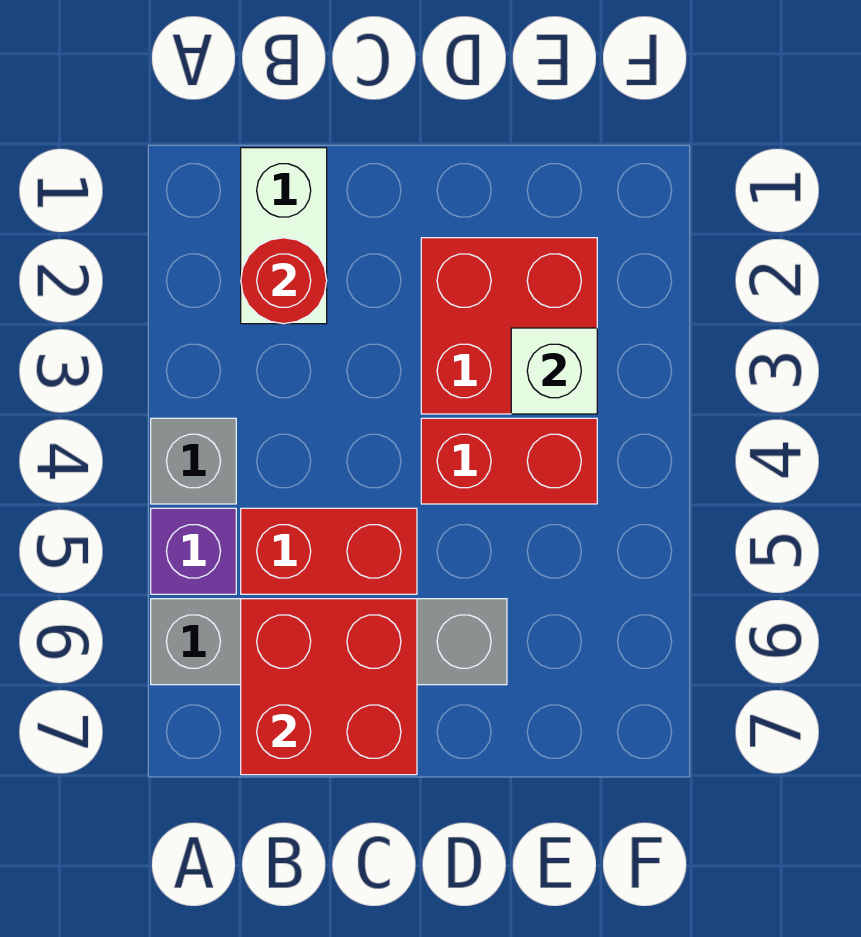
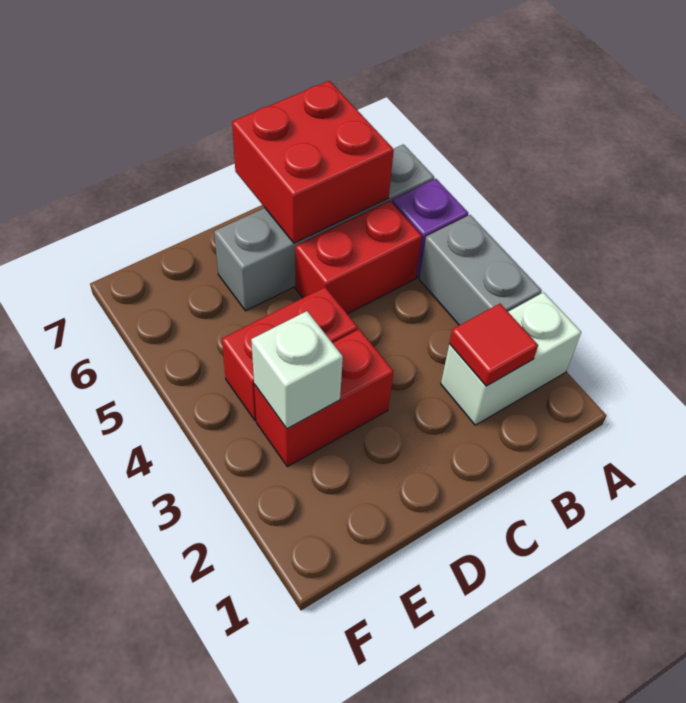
grey 1x1 brick [151,418,236,504] -> grey 1x2 brick [419,215,542,325]
white 1x2 brick [241,148,327,324] -> white 1x2 brick turned to [441,292,581,425]
red 1x1 round brick [241,238,327,324] -> red 1x1 tile [449,304,538,386]
red 2x2 brick [421,238,597,414] -> red 1x2 brick [254,329,394,467]

